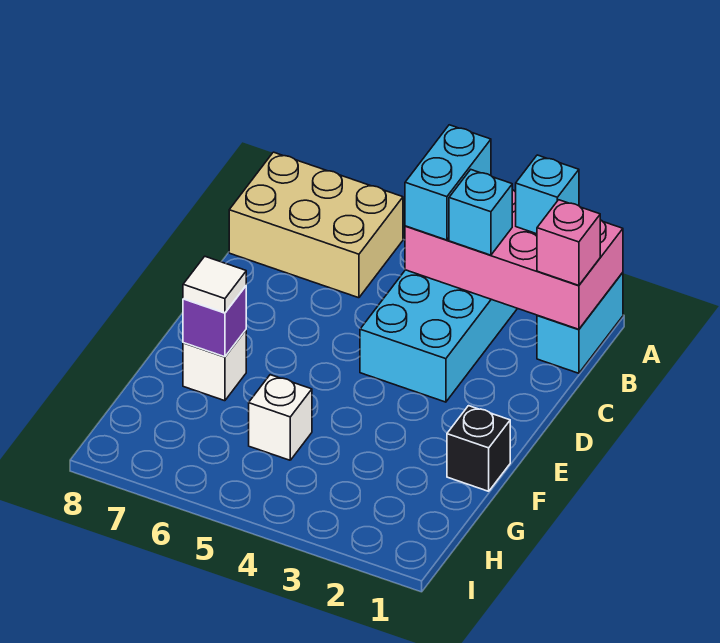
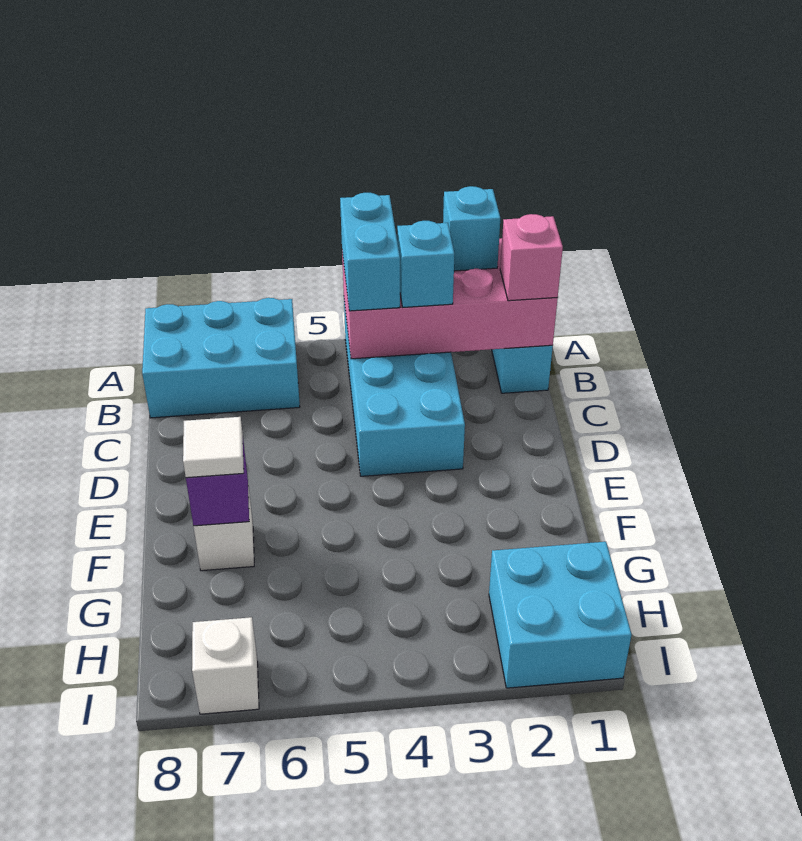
tan 2x3 brick [229,152,403,298] -> cyan 2x3 brick [142,298,300,418]
black 1x1 brick [447,406,510,491] -> none
white 1x1 brick [249,375,312,460] -> white 1x1 brick moved to [192,617,259,714]
none -> cyan 2x2 brick [489,542,632,688]

